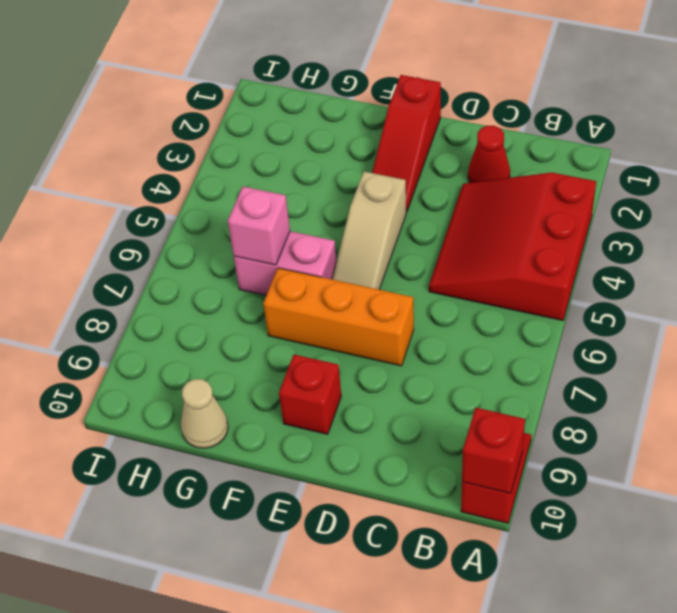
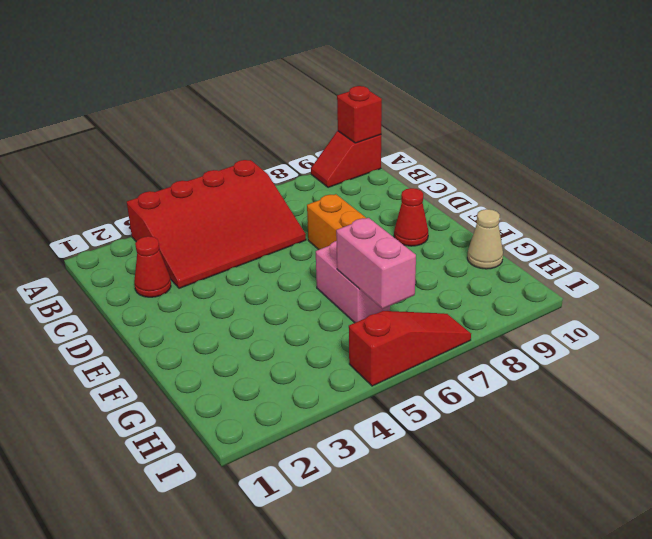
red 3x3 slope [429,173,596,321] -> red 3x4 slope [127,160,306,288]
red 1x3 slope [372,75,441,212] -> red 1x3 slope moved to [349,311,471,386]
tan 1x3 slope [332,172,406,290] -> none
red 1x1 brick [279,354,341,434] -> red 1x1 cone [394,188,428,246]
pink 1x1 brick [228,187,290,265] -> pink 1x2 brick [336,218,416,309]

